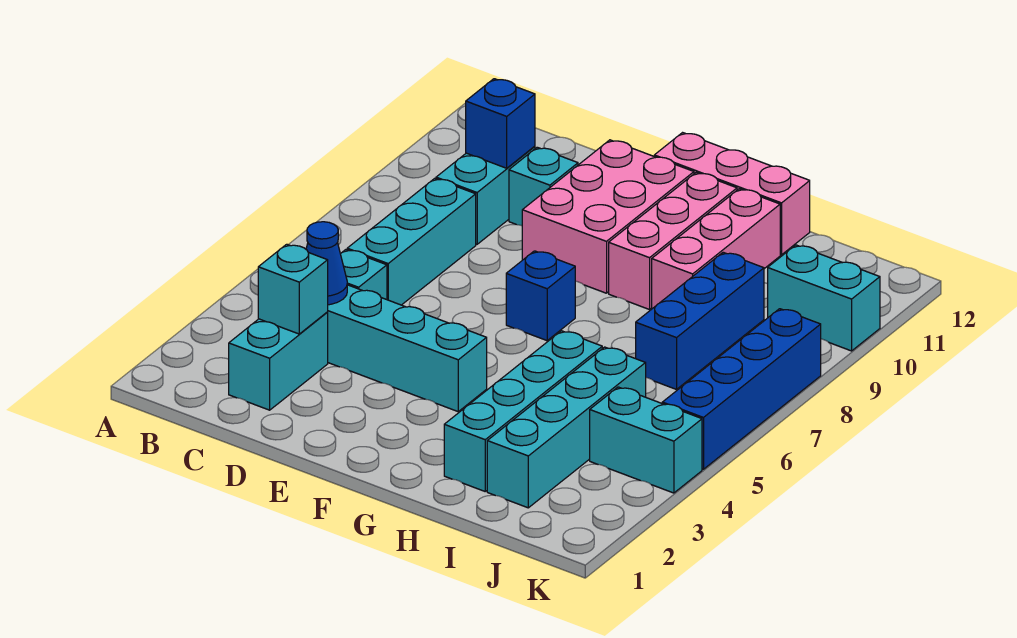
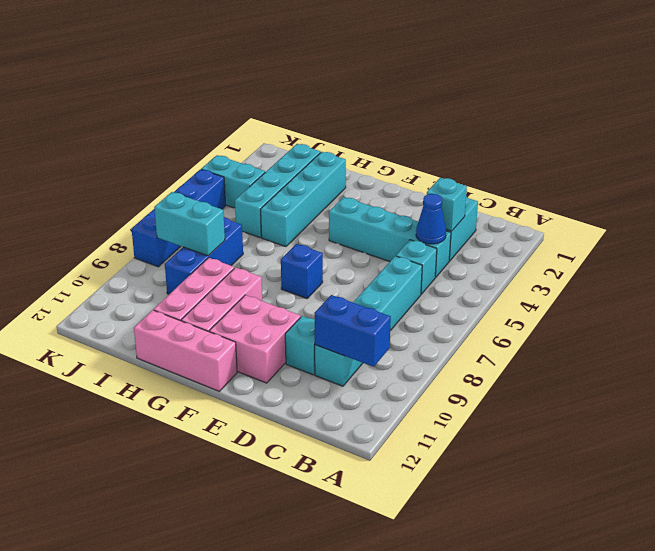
blue 1x1 brick [466,79,535,168] -> blue 1x2 brick [314,295,391,367]
pink 2x3 brick [522,140,694,293] -> pink 2x2 brick [209,295,301,383]
cyan 1x2 brick [768,245,880,351] -> cyan 1x2 brick moved to [154,192,225,256]

